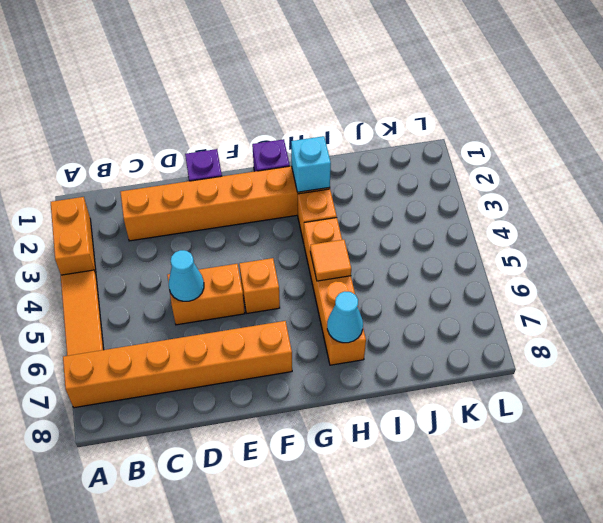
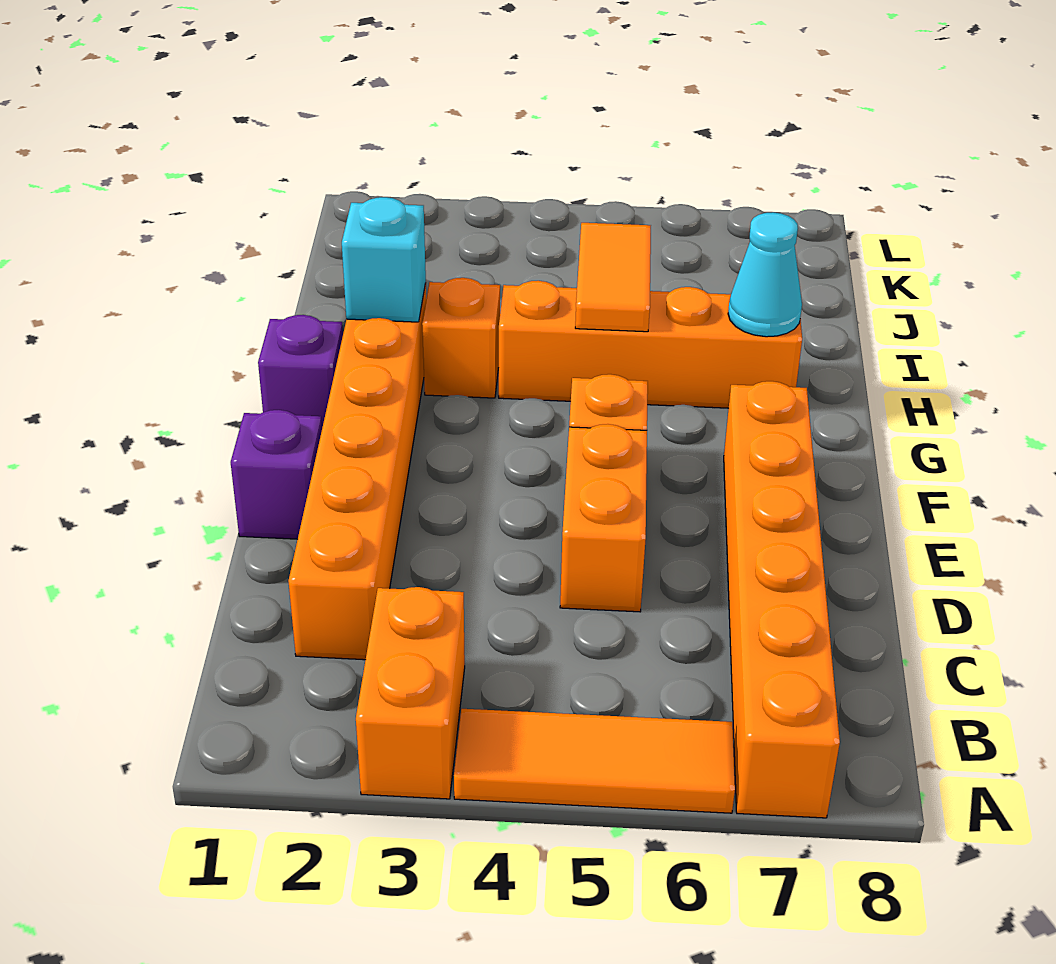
orange 1x2 brick [51,197,96,275] -> orange 1x2 brick turned to [356,587,465,799]
cyan 1x1 cone [169,250,204,301] -> none
orange 1x1 tile [310,240,351,281] -> orange 1x2 tile [575,223,651,332]

